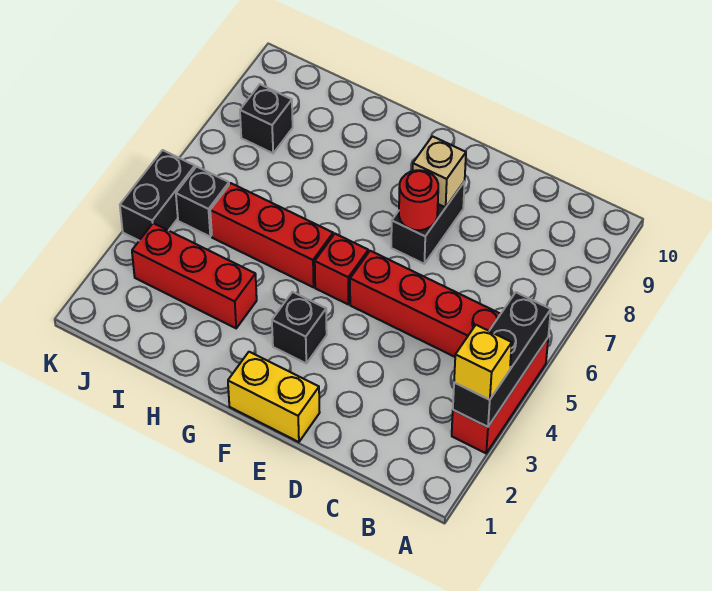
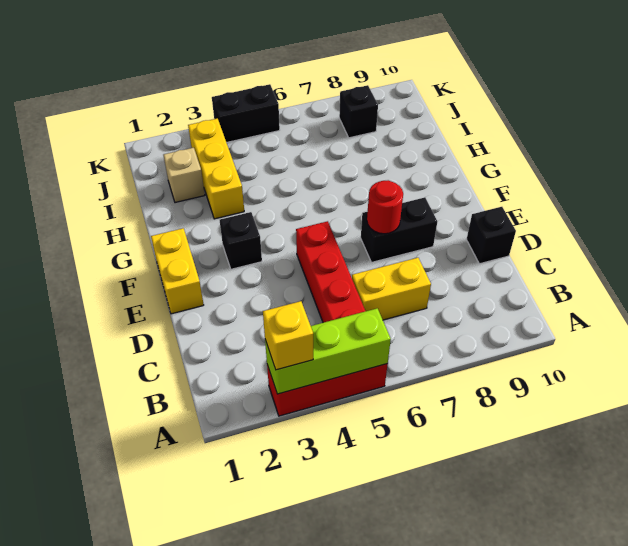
black 1x3 brick [453,292,551,427] -> lime 1x3 brick [265,308,391,394]
none -> yellow 1x2 brick [352,258,431,320]
tan 1x1 brick [413,136,466,207] -> tan 1x1 brick moved to [163,148,205,203]
red 1x1 brick [315,234,368,305] -> none
red 1x3 brick [210,183,333,287] -> none
red 1x3 brick [132,223,257,328] -> yellow 1x3 brick [188,119,244,219]
black 1x1 brick [176,167,229,236] -> black 1x1 brick moved to [467,207,516,264]

